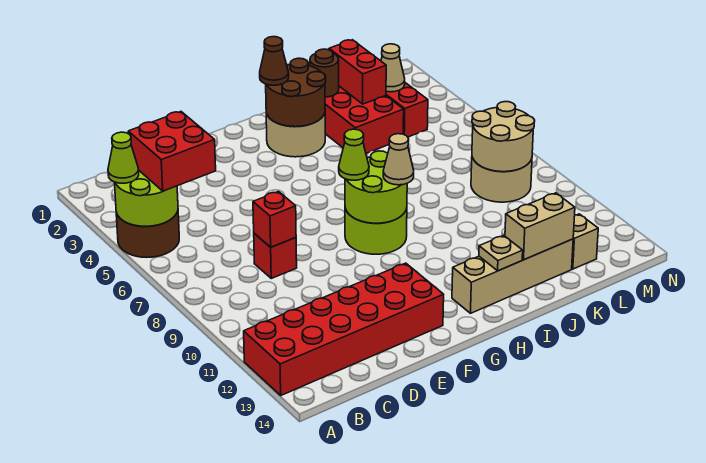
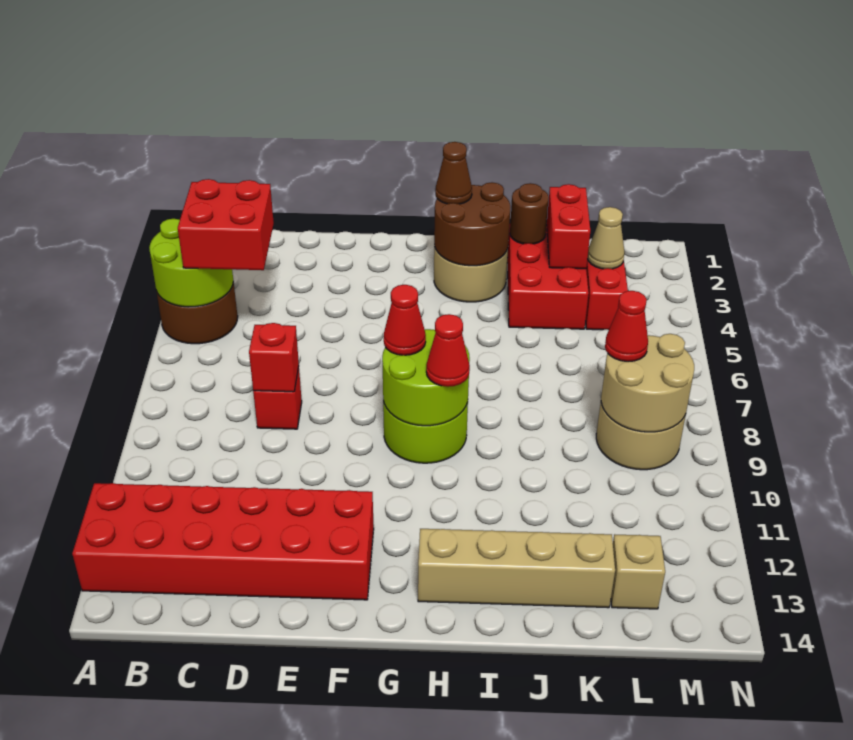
lime 1x1 cone [108,132,139,183] -> none
lime 1x1 cone [339,129,369,180] -> red 1x1 cone [384,285,426,355]
tan 1x1 cone [383,134,414,185] -> red 1x1 cone [426,314,470,387]
tan 1x1 plate [479,235,523,271] -> none
tan 1x2 brick [505,193,575,260] -> none
none -> red 1x1 cone [605,291,648,362]

